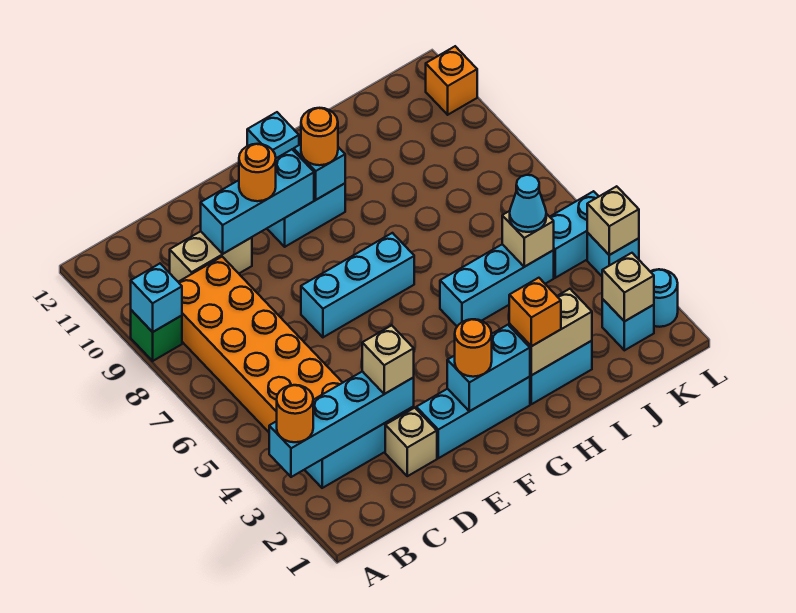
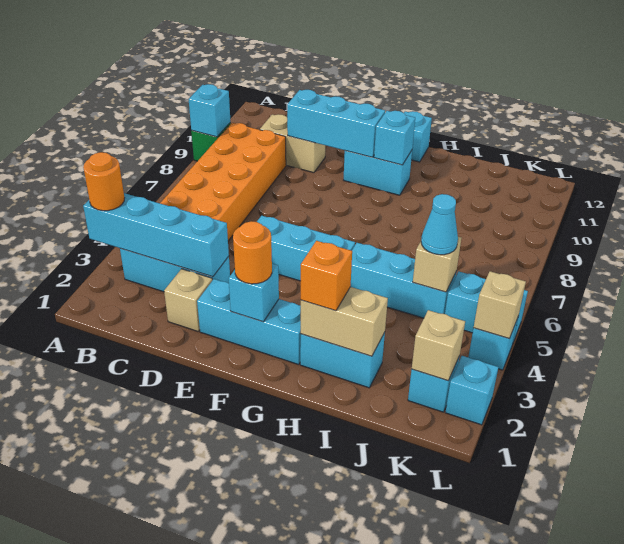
tan 1x1 brick [362,325,414,394] -> none
cyan 1x3 brick [301,233,414,337] -> cyan 1x3 brick moved to [257,216,355,281]
orange 1x1 round brick [239,144,276,201] -> none
cyan 1x2 brick [447,325,530,411] -> cyan 1x1 brick [229,264,279,322]
orange 1x1 round brick [301,108,338,165] -> none
cyan 1x1 round brick [650,269,678,327] -> cyan 1x1 brick [445,356,498,425]
orange 1x1 brick [426,46,477,115] -> none

